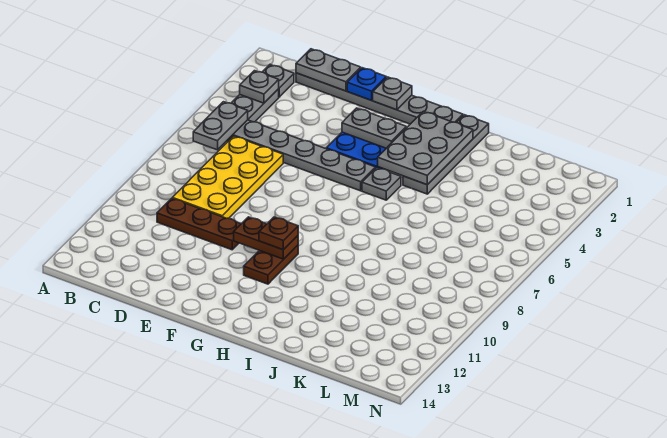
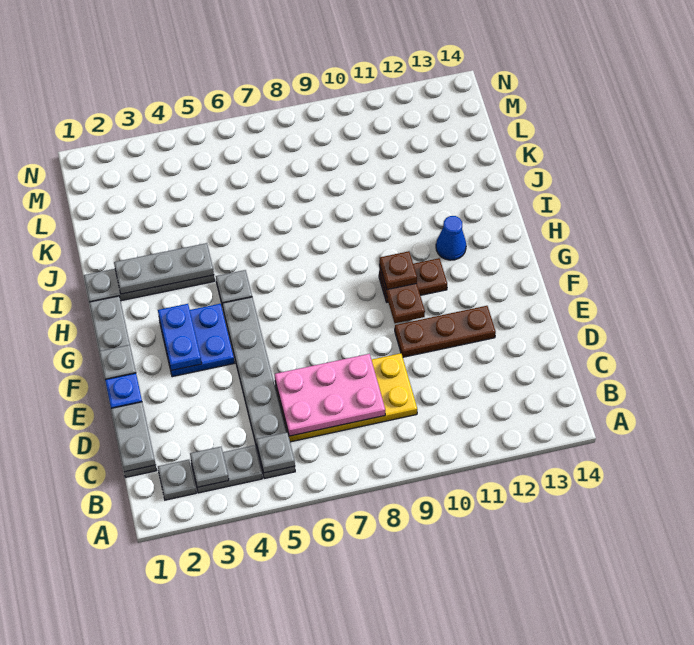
grey 1x2 plate [193,102,248,150] -> grey 1x1 plate [256,432,295,473]
none -> pink 2x3 plate [275,354,385,436]
brown 1x3 plate [157,198,241,250] -> brown 1x3 plate turned to [395,306,496,357]
grey 1x2 plate [342,108,406,148] -> blue 1x2 plate [158,304,202,371]
grey 2x3 plate [378,111,473,185] -> grey 1x3 plate [114,243,214,294]
none -> blue 1x1 cone [436,216,466,260]

